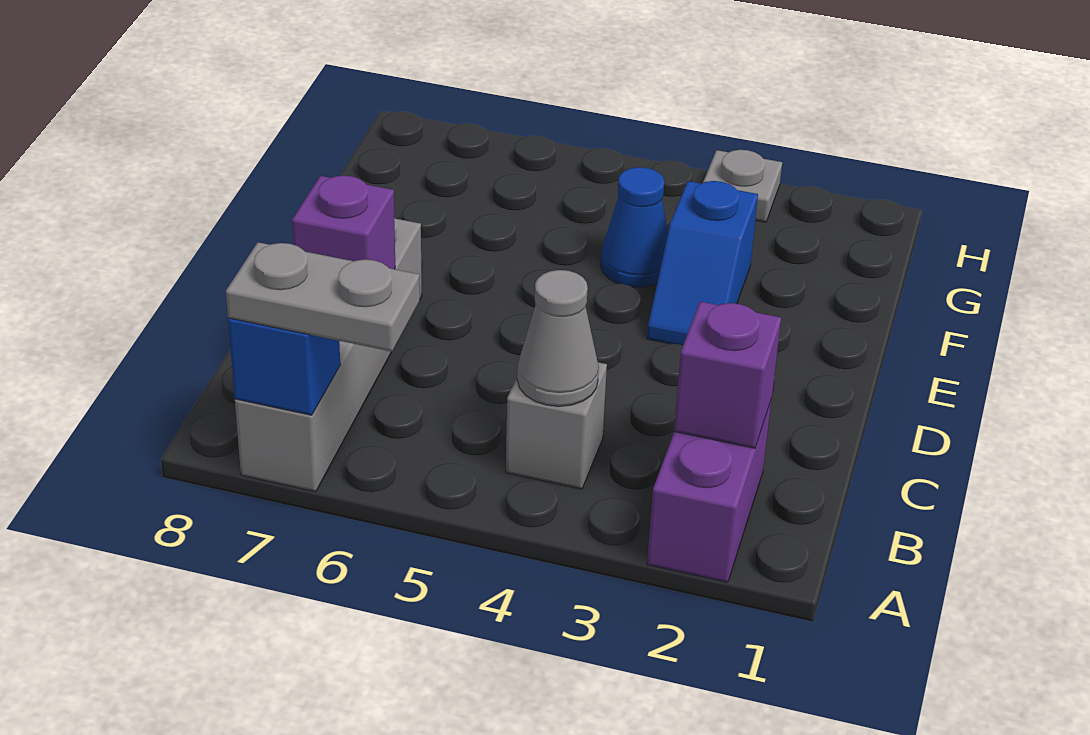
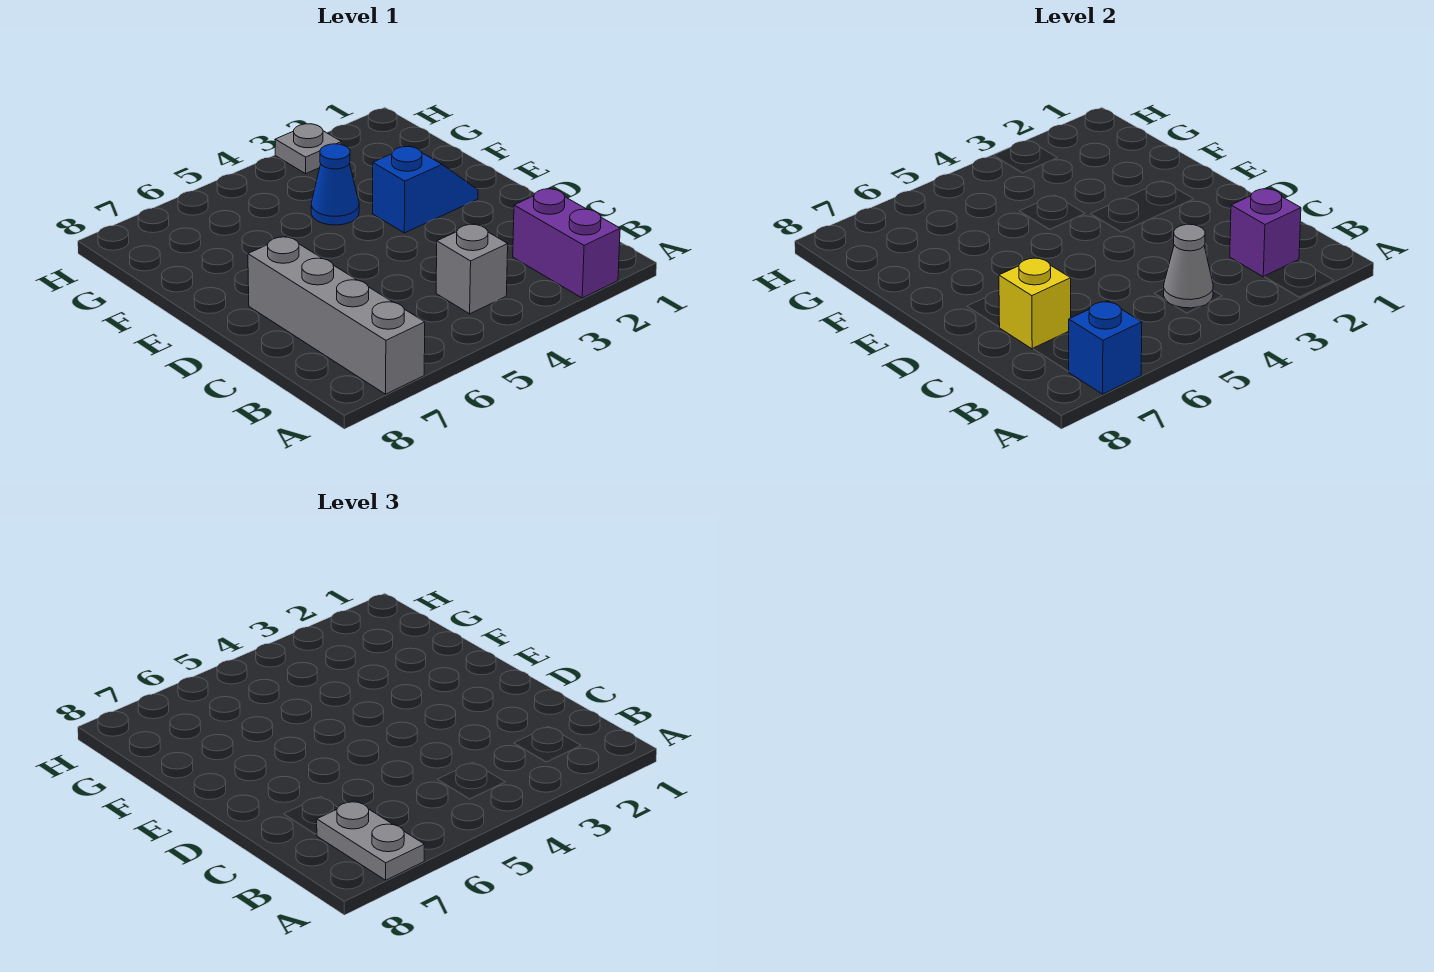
grey 1x2 plate [226,242,420,352] -> grey 1x2 plate turned to [317,801,424,880]
purple 1x1 brick [292,176,395,269] -> yellow 1x1 brick [999,257,1071,349]
blue 1x2 slope [647,181,758,346] -> blue 1x2 slope turned to [373,146,478,233]

